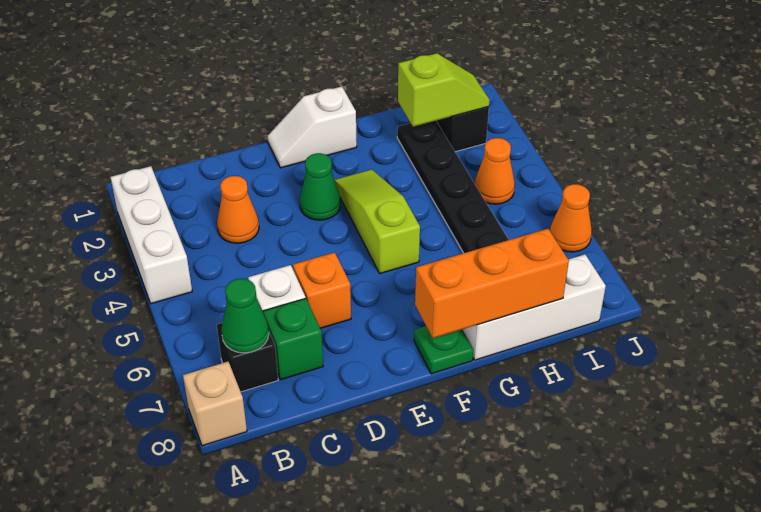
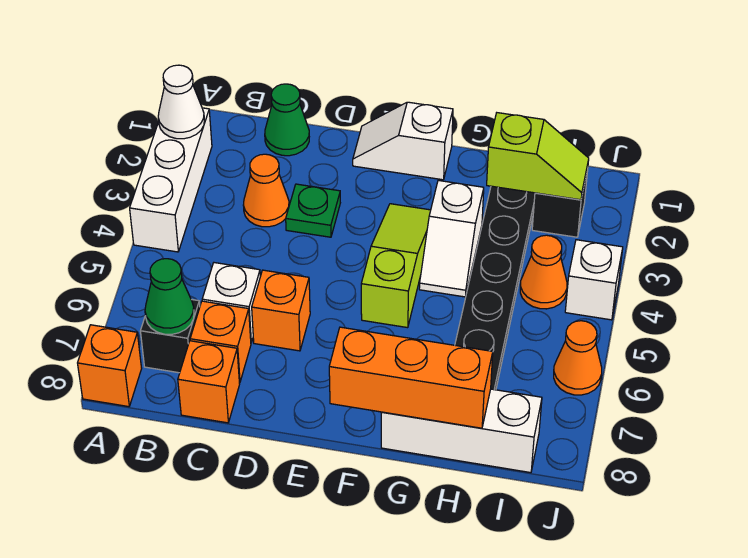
none -> white 1x1 cone [158,65,204,139]
tan 1x1 brick [183,362,247,446] -> orange 1x1 brick [78,325,142,407]
green 1x1 brick [263,298,323,380] -> orange 1x1 brick [190,301,251,383]
none -> orange 1x1 brick [178,341,240,423]
green 1x1 cone [300,153,341,220] -> green 1x1 cone moved to [265,84,309,156]
green 1x1 plate [414,326,473,374] -> green 1x1 plate moved to [286,184,340,237]
none -> white 1x2 slope [419,180,484,297]
none -> white 1x1 brick [565,240,623,320]

